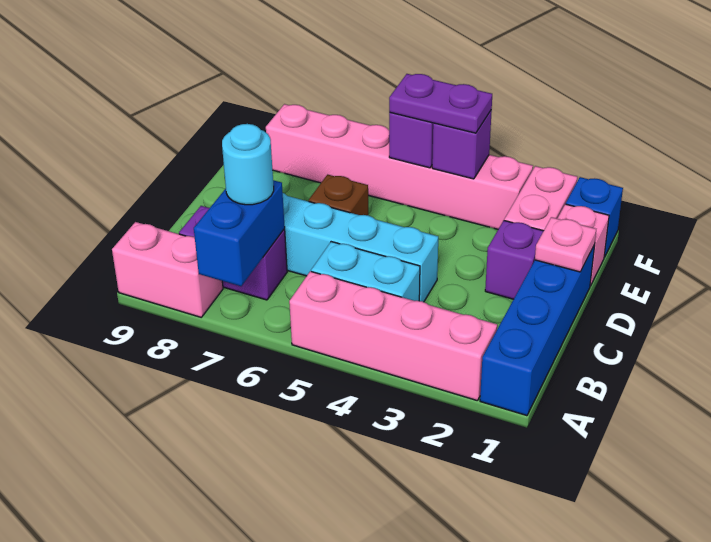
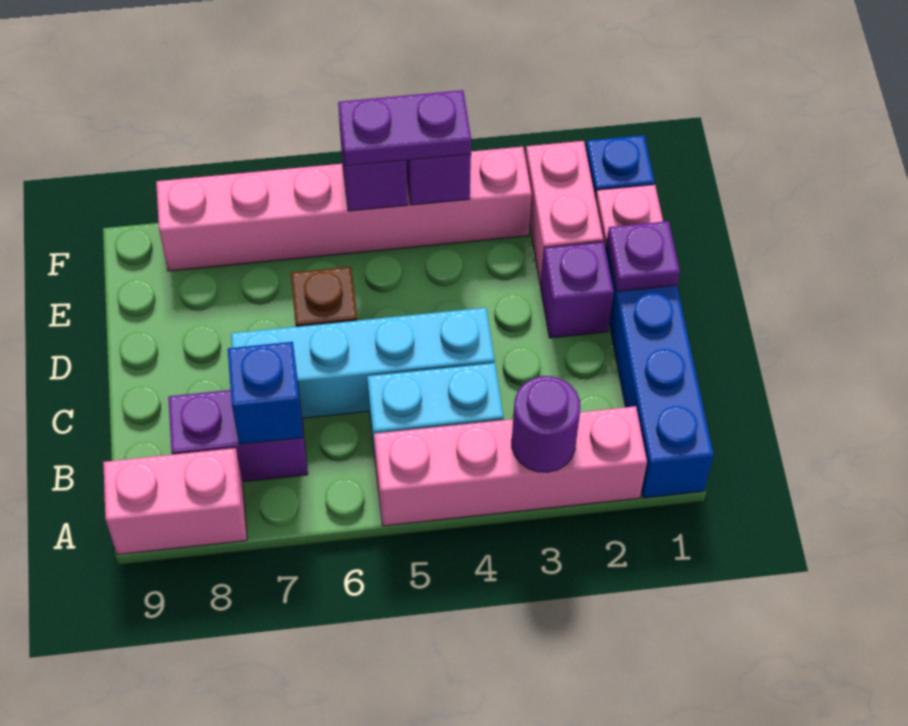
none -> purple 1x1 round brick [512,376,580,472]
blue 1x2 brick [194,180,285,286] -> blue 1x1 brick [228,342,303,444]
cyan 1x1 round brick [222,124,274,205] -> none
pink 1x1 plate [535,217,596,272] -> purple 1x1 plate [607,221,680,291]

